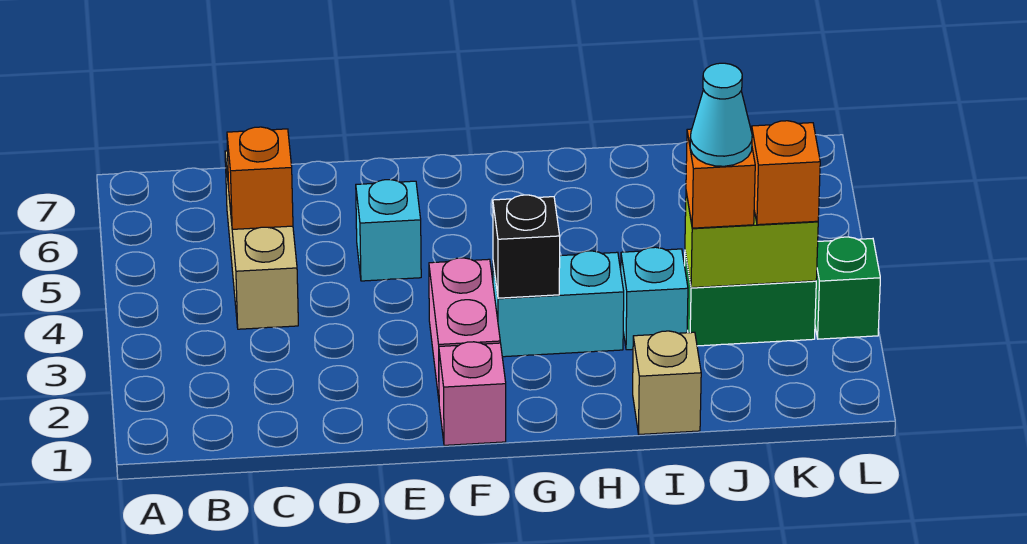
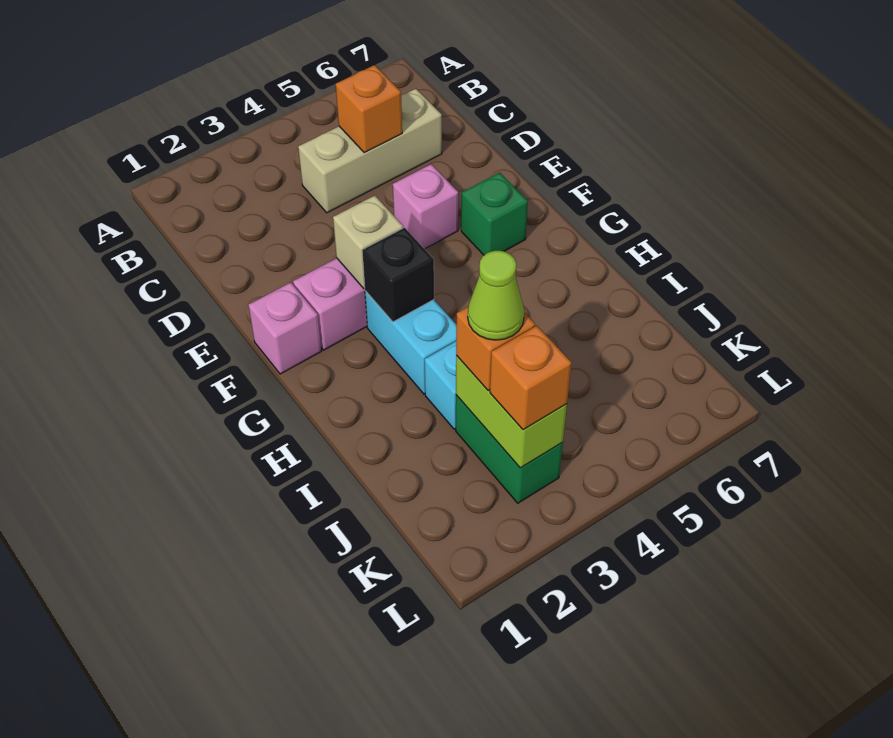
cyan 1x1 brick [356,180,421,281] -> pink 1x1 brick [393,164,458,249]
tan 1x1 brick [633,331,701,434] -> tan 1x1 brick moved to [333,195,403,288]
cyan 1x1 cone [690,63,752,166] -> lime 1x1 cone [468,251,524,340]
green 1x1 brick [815,237,880,339] -> green 1x1 brick moved to [461,173,528,255]

